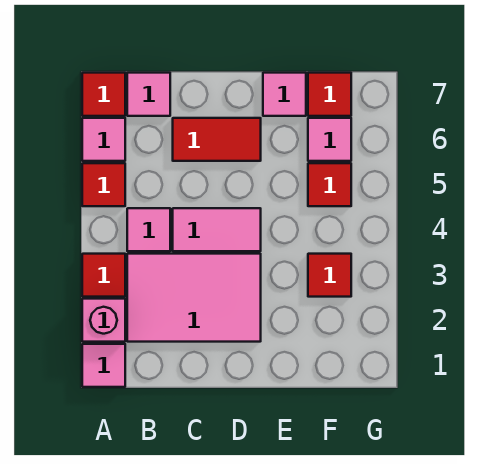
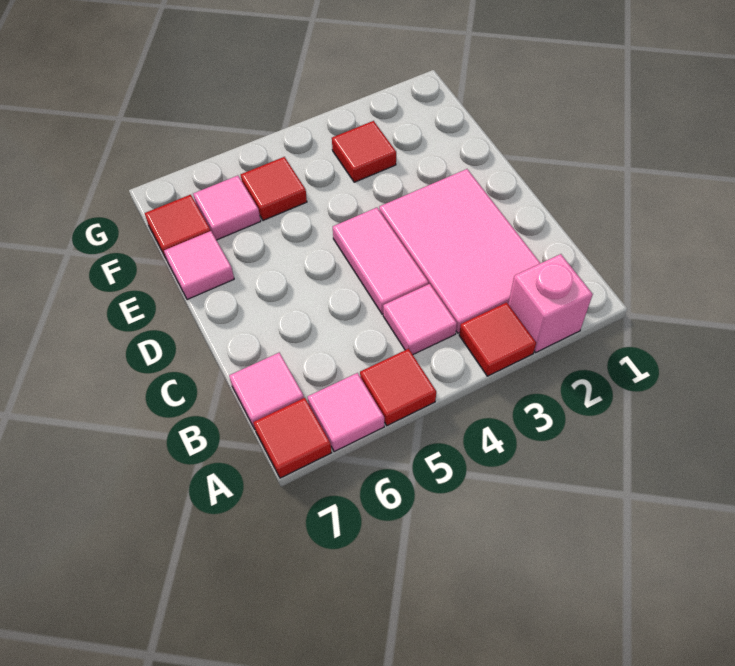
pink 1x1 tile [82,344,125,387] -> none
red 1x2 tile [173,118,261,161] -> none

